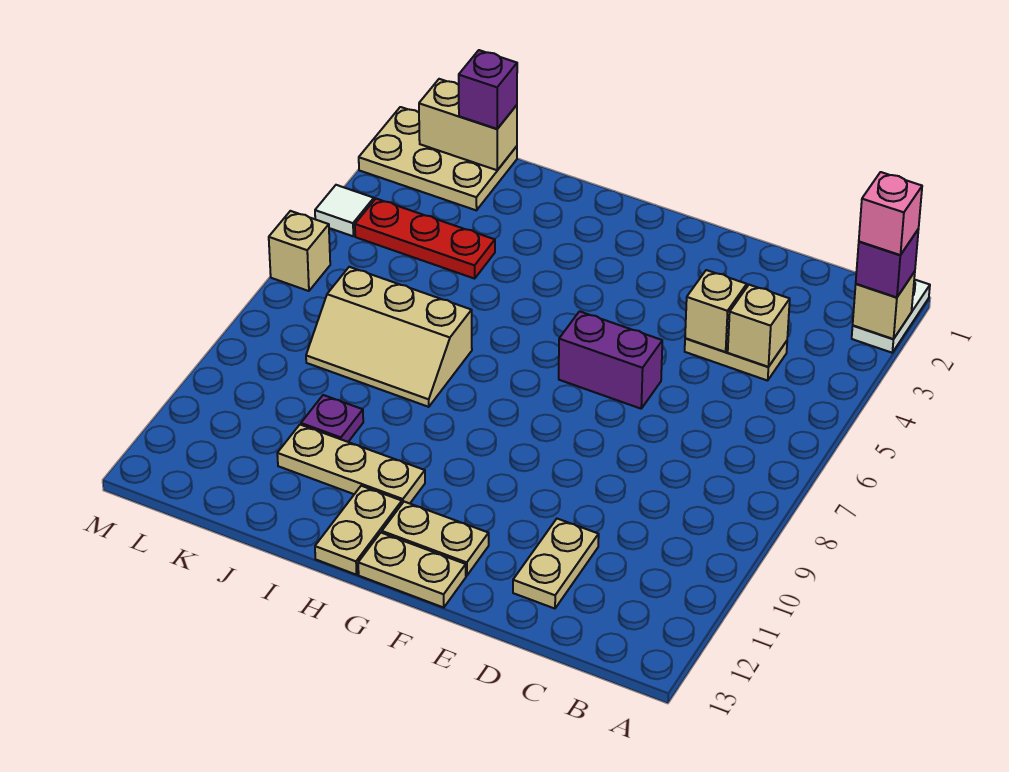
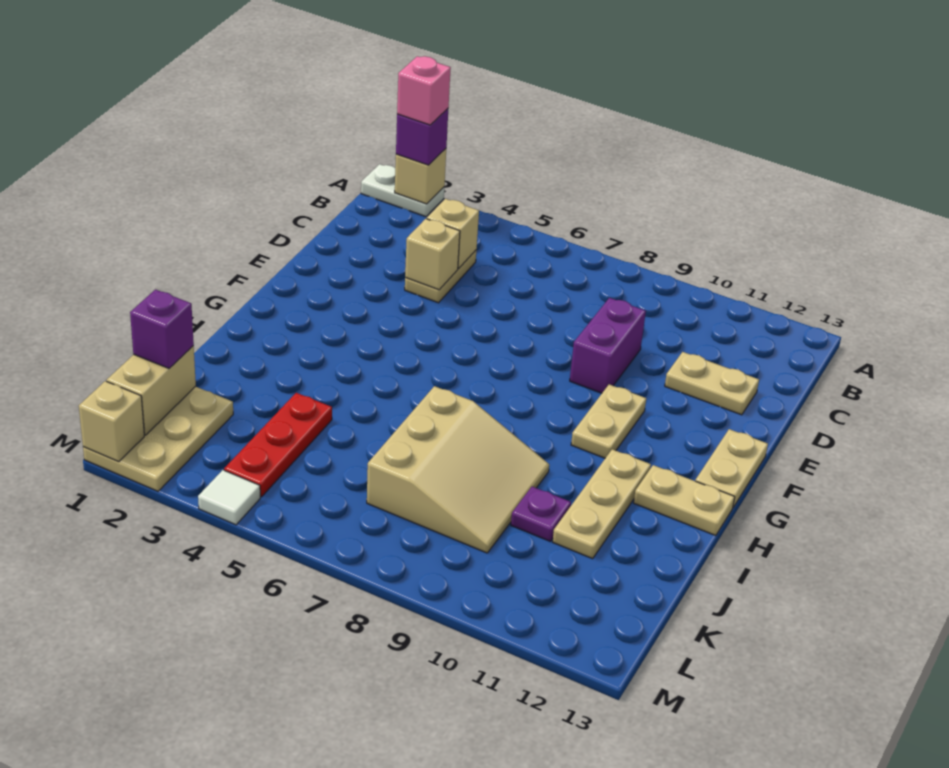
purple 1x2 brick [559,311,662,409] -> purple 1x2 brick moved to [570,298,646,393]
tan 1x2 plate [382,502,489,576] -> tan 1x2 plate moved to [571,384,646,458]
tan 2x3 slope [306,267,472,407] -> tan 3x3 slope [367,386,549,553]
tan 1x1 brick [269,211,330,291] -> tan 1x1 brick moved to [79,381,144,462]

